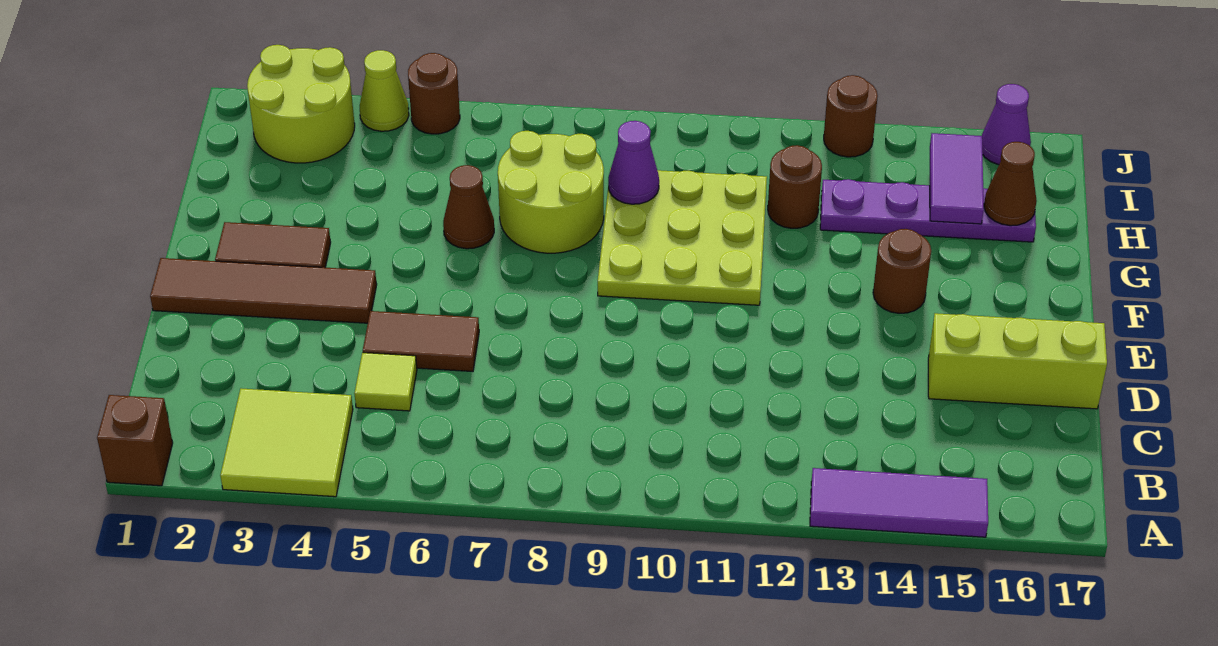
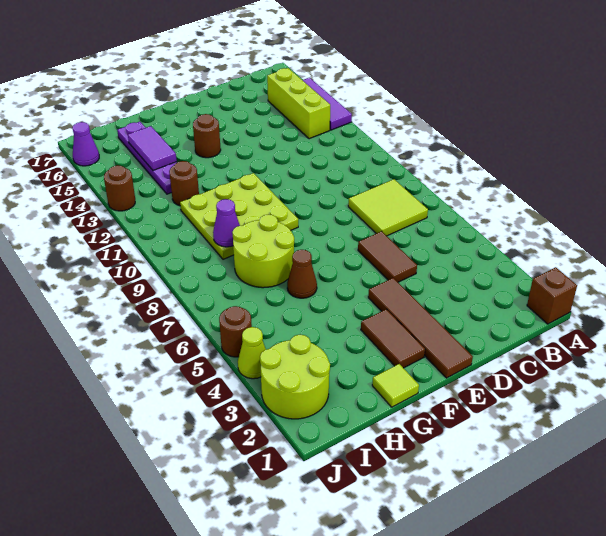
lime 2x2 tile [220,388,353,497] -> lime 2x2 tile moved to [348,179,428,236]
lime 1x1 tile [354,353,417,411] -> lime 1x1 tile moved to [372,364,419,407]
lime 1x3 brick [928,313,1107,409] -> lime 1x3 brick moved to [267,68,330,139]
purple 1x2 tile [930,133,984,224] -> purple 1x2 tile turned to [128,126,177,170]
brown 1x1 cone [984,142,1037,226] -> none

